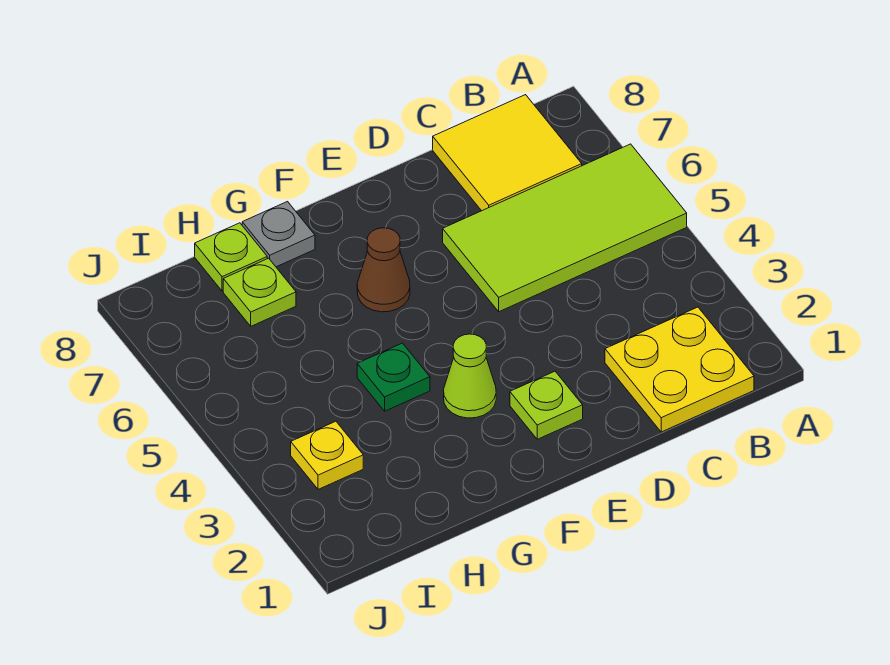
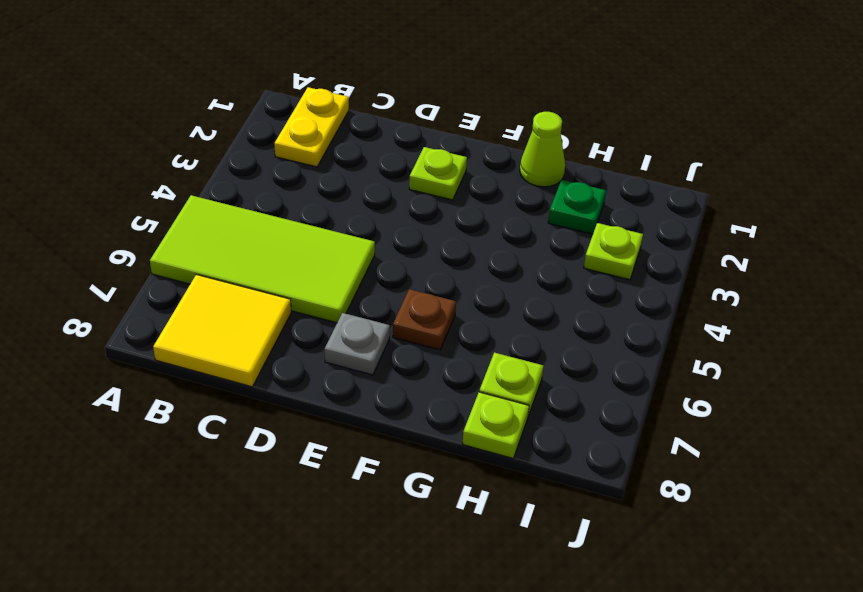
yellow 2x2 plate [605,307,754,432] -> yellow 1x2 plate [274,87,349,167]
lime 1x1 cone [444,334,496,418] -> lime 1x1 cone moved to [520,112,565,187]
brown 1x1 cone [357,228,410,312] -> brown 1x1 plate [393,289,456,350]
green 1x1 plate [357,343,430,411] -> green 1x1 plate moved to [548,180,606,234]
grey 1x1 plate [242,202,315,267] -> grey 1x1 plate moved to [325,313,390,375]
yellow 1x1 plate [291,421,363,489] -> lime 1x1 plate [584,223,643,280]

